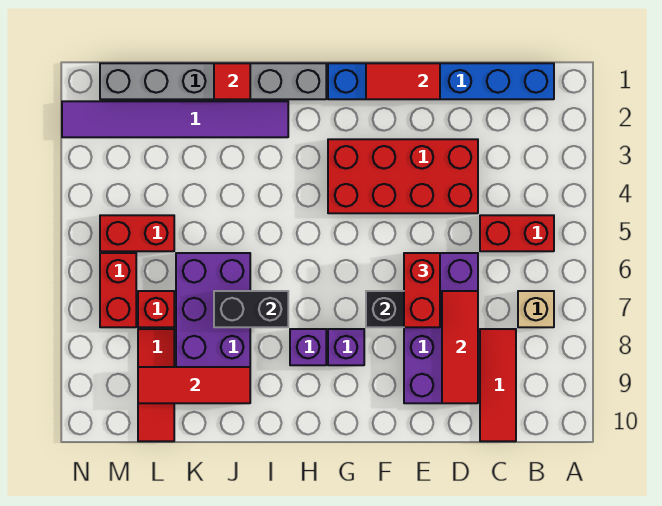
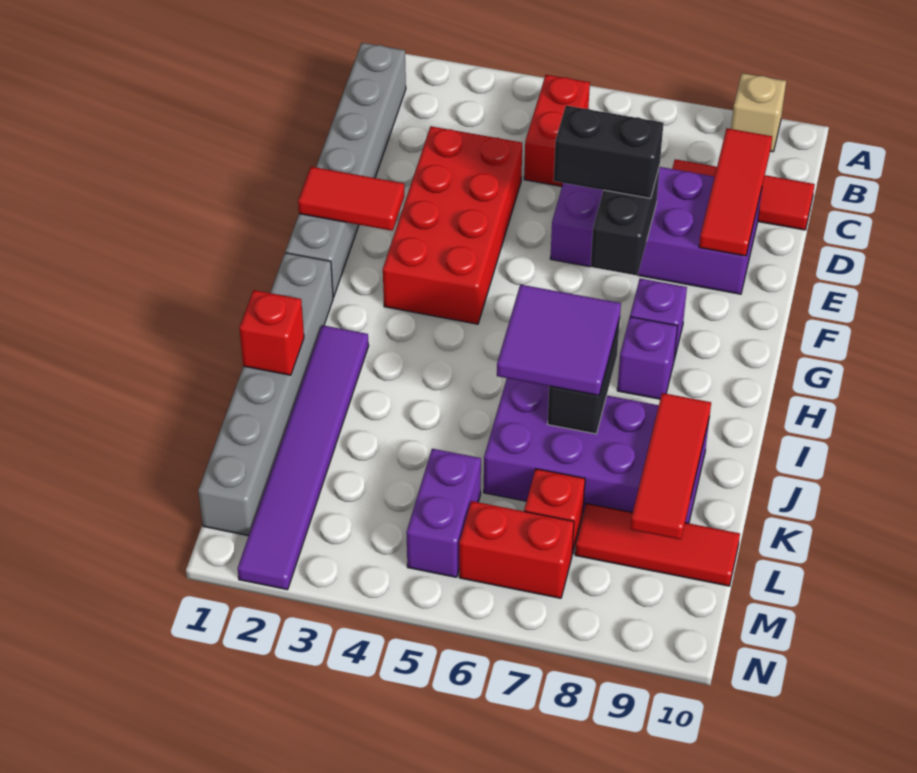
blue 1x6 brick [328,63,554,99] -> grey 1x6 brick [286,43,406,297]
tan 1x1 brick [518,291,554,327] -> tan 1x1 brick moved to [731,73,786,152]
red 1x3 tile [442,291,478,403] -> red 1x3 tile turned to [699,128,772,256]
red 1x2 tile [366,63,440,99] -> red 1x2 tile turned to [298,167,404,231]
red 1x2 brick [404,253,440,327] -> black 1x2 brick [554,106,663,198]
none -> purple 2x2 tile [497,285,621,396]
red 1x1 tile [214,63,250,99] -> red 1x1 brick [239,290,304,375]
red 1x2 brick [100,215,174,251] -> purple 1x2 brick [406,449,481,577]

